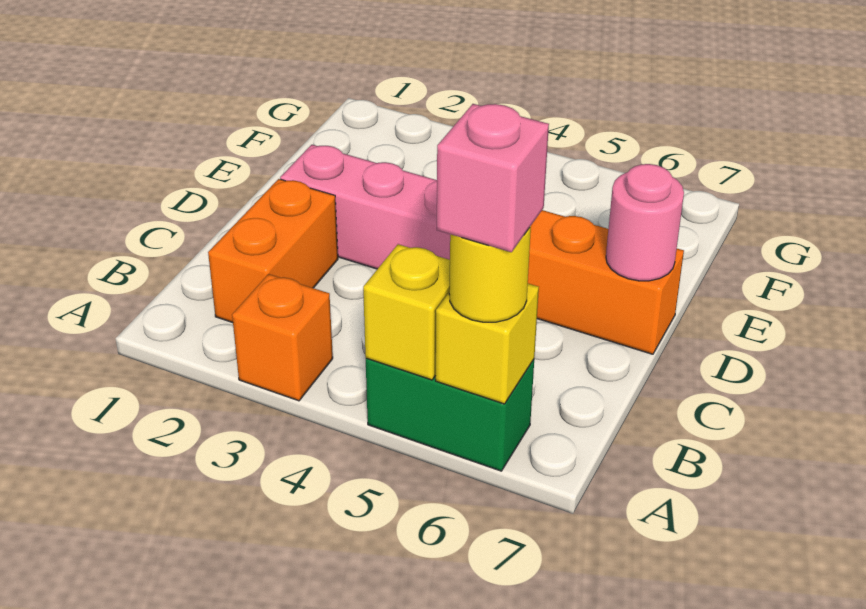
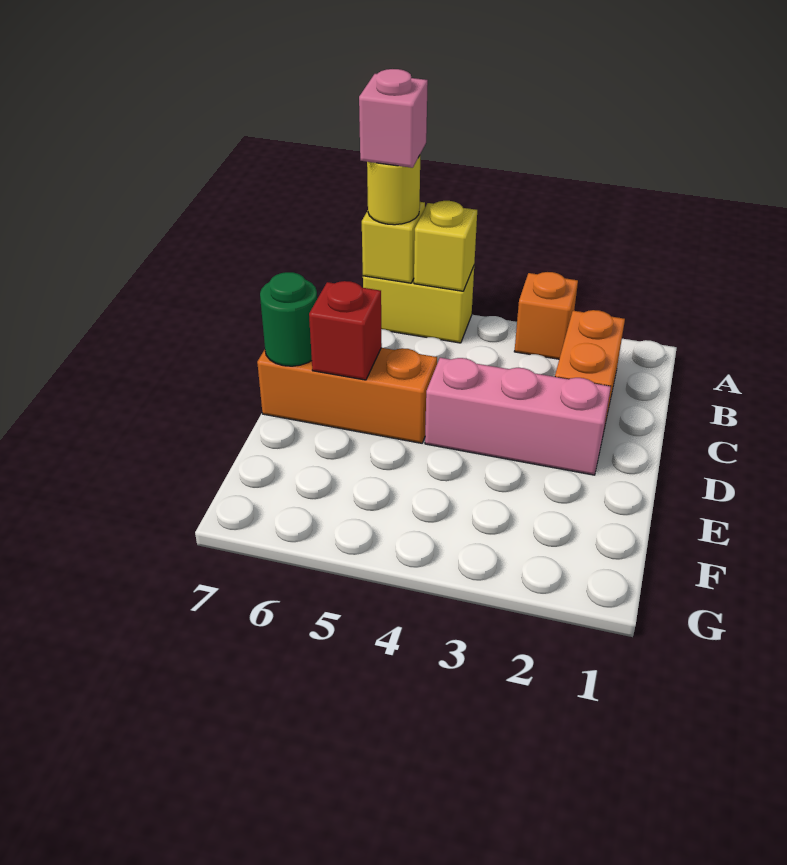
green 1x2 brick [366,358,534,471] -> yellow 1x2 brick [363,267,474,343]
none -> red 1x1 brick [309,281,382,380]
pink 1x1 round brick [606,164,684,281] -> green 1x1 round brick [260,272,317,366]

